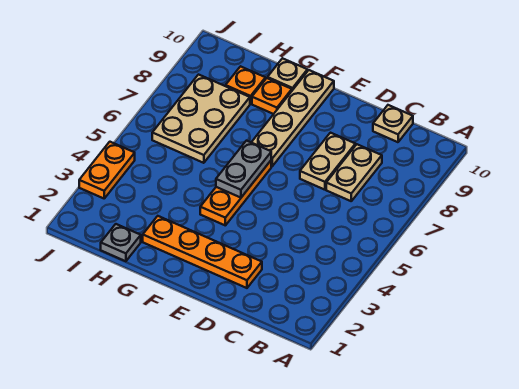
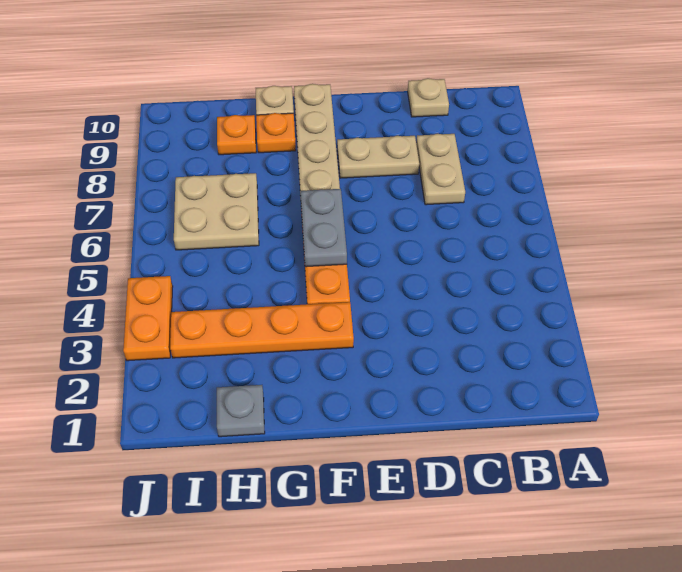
orange 1x4 plate [143,216,262,288] -> orange 1x4 plate moved to [170,302,354,358]
tan 1x2 plate [300,133,355,190] -> tan 1x2 plate turned to [337,136,419,178]
tan 2x3 plate [152,75,250,163] -> tan 2x2 plate [174,173,259,250]

